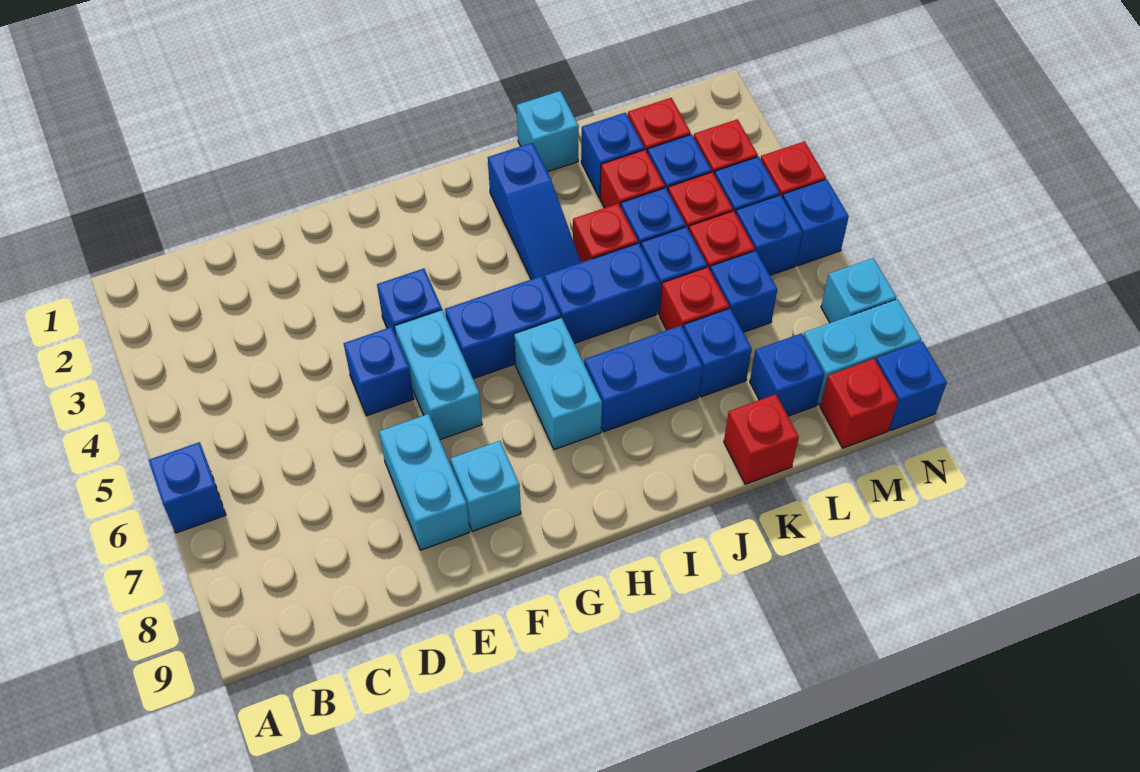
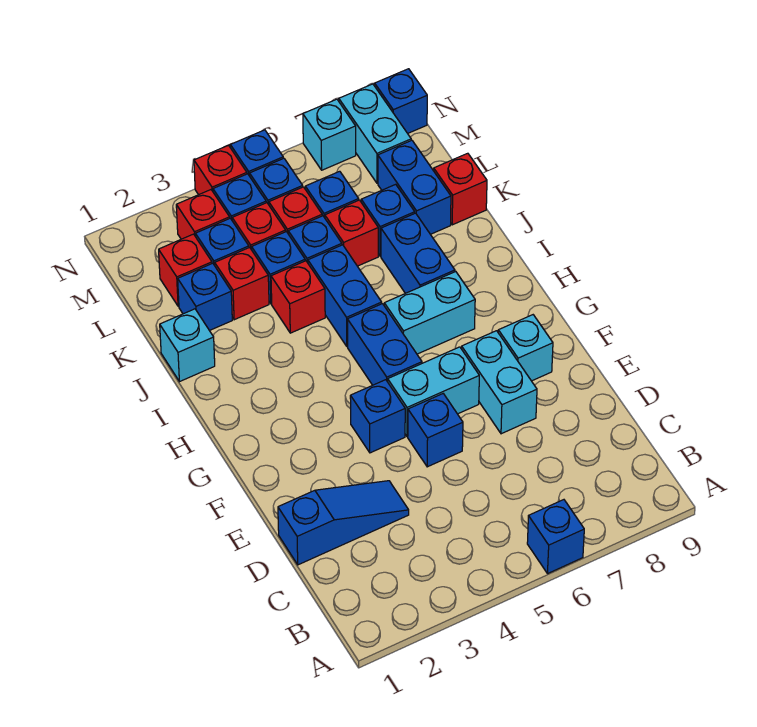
cyan 1x2 brick [379,414,470,550] -> cyan 1x2 brick turned to [462,331,537,434]
blue 1x3 slope [488,143,581,279] -> blue 1x3 slope moved to [278,481,409,565]
blue 1x1 brick [750,333,824,416] -> blue 1x2 brick [378,140,451,234]
red 1x1 brick [820,359,898,448] -> none

